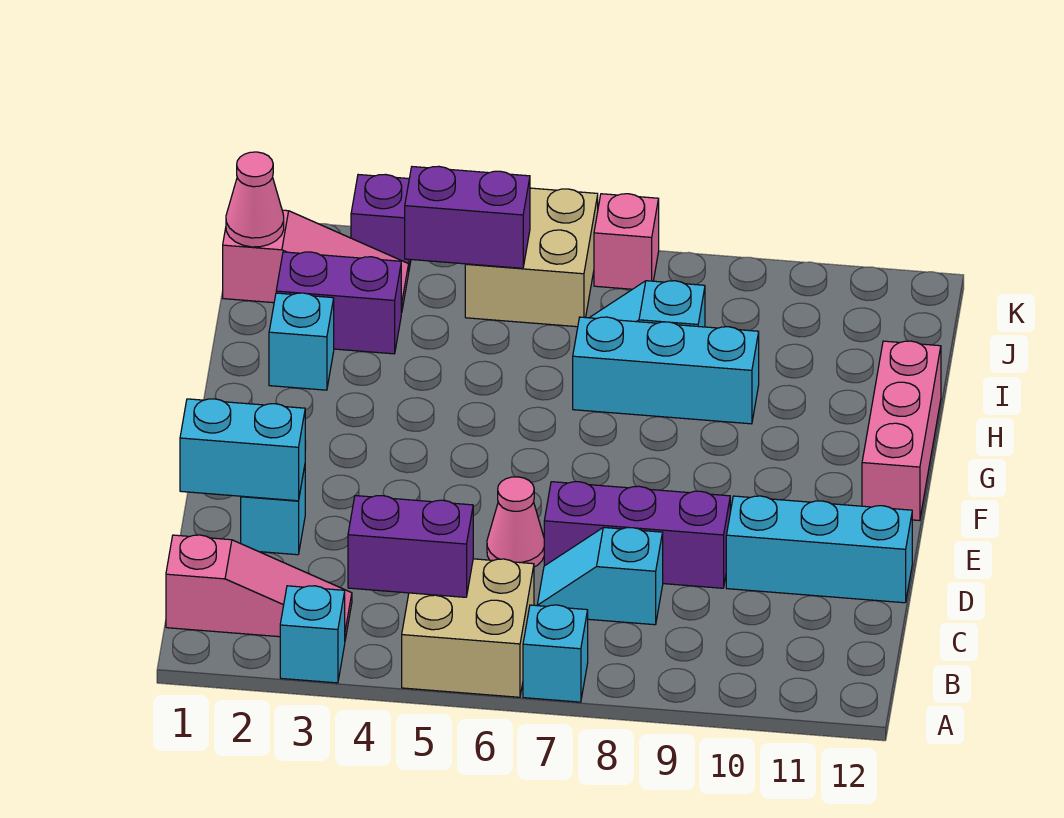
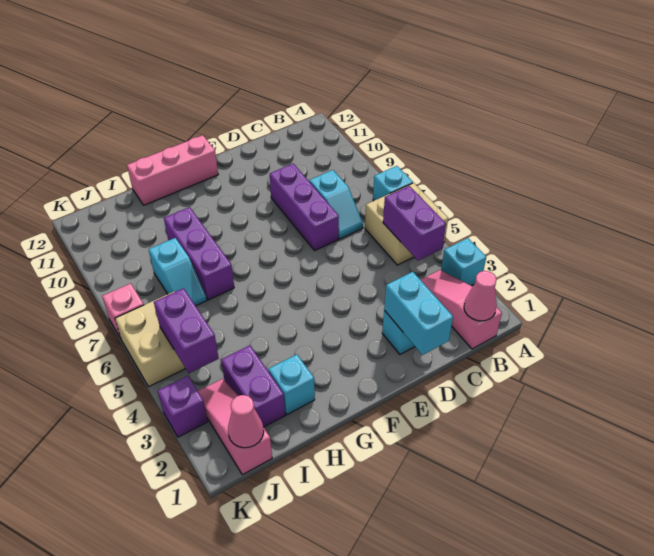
pink 1x1 cone [487,477,544,567] -> pink 1x1 cone moved to [464,271,497,321]
cyan 1x3 brick [726,496,912,603] -> none
cyan 1x3 brick [573,317,759,424] -> purple 1x3 brick [164,207,234,300]

